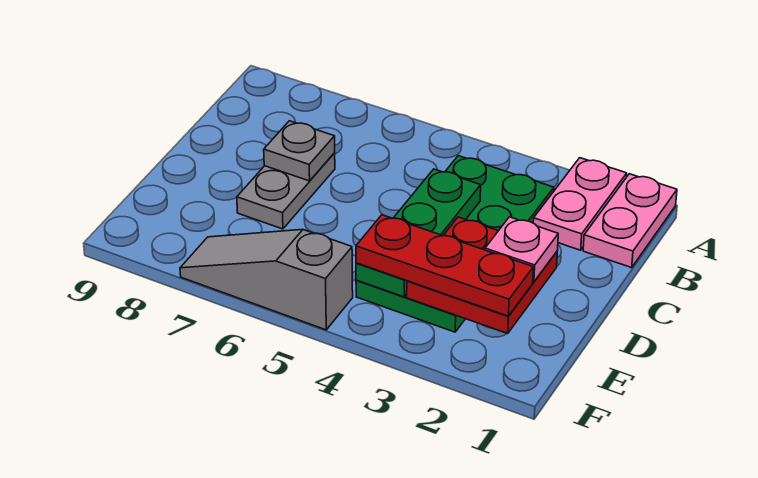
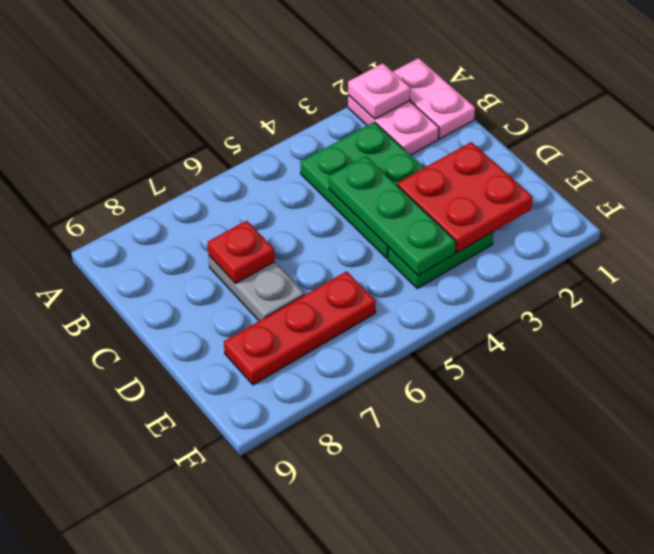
grey 1x1 plate [264,121,335,181] -> red 1x1 plate [207,221,275,283]
pink 1x1 plate [485,217,558,282] -> pink 1x1 plate moved to [348,64,410,119]
red 1x3 plate [356,215,533,316] -> red 1x3 plate moved to [224,271,376,385]
grey 1x3 slope [180,229,353,330] -> none

